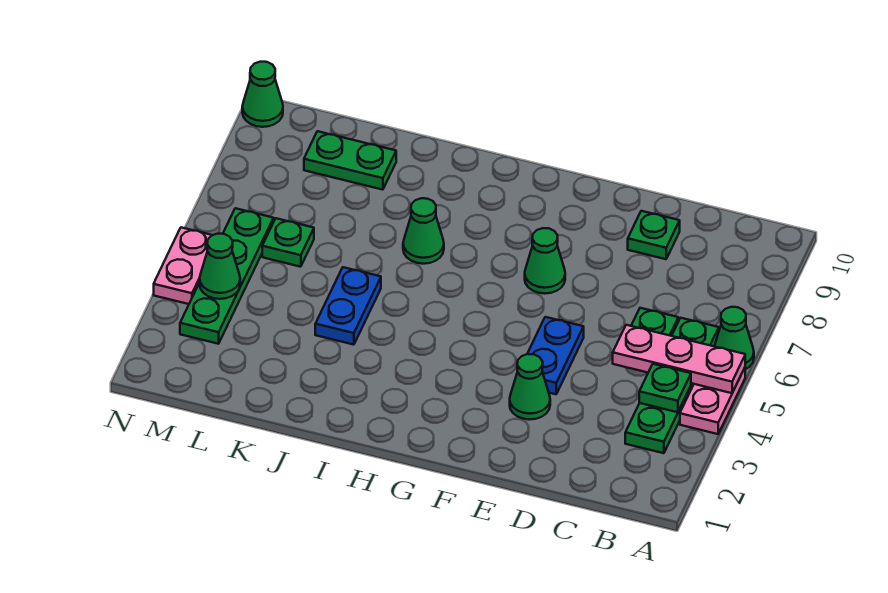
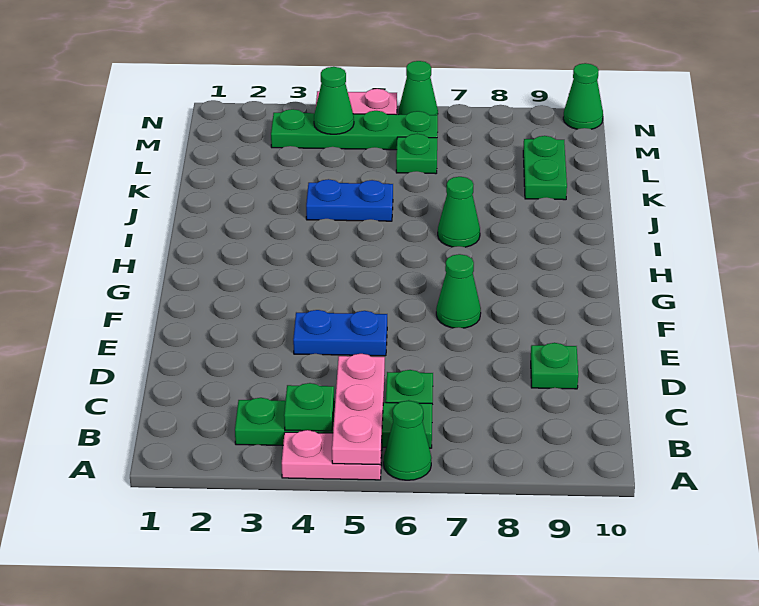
green 1x1 cone [510,354,550,420] -> green 1x1 cone moved to [399,61,438,115]

